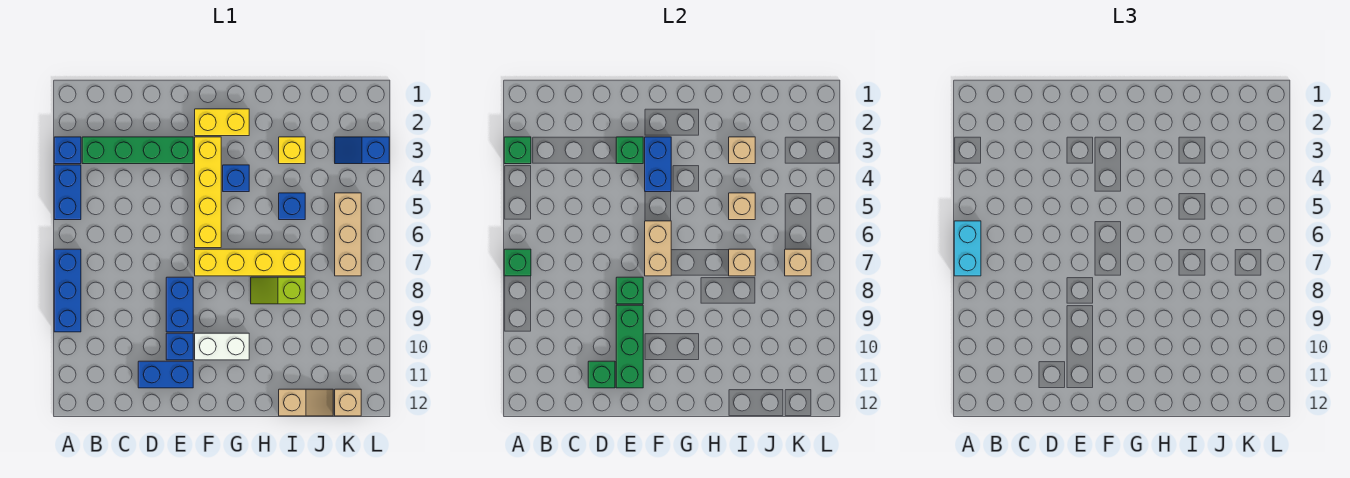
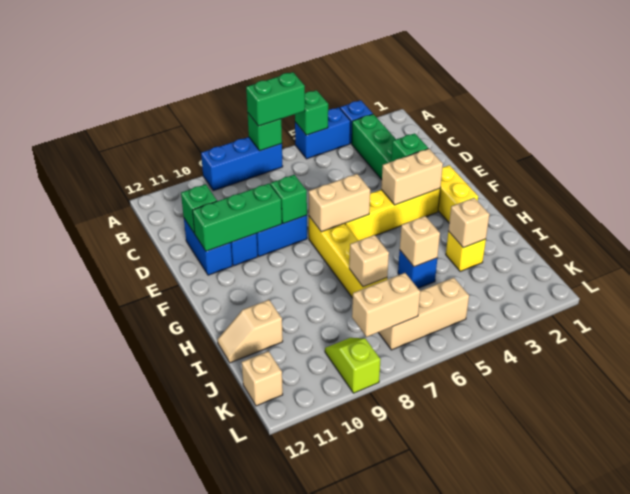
green 1x1 brick [504,137,531,164] -> green 1x1 brick moved to [295,90,328,135]
cyan 1x2 brick [954,221,981,276] -> green 1x2 brick [246,72,305,126]
blue 1x2 brick [645,137,671,192] -> tan 1x2 brick [381,149,443,205]
white 1x2 brick [195,333,249,360] -> none
blue 1x1 brick [223,165,249,192] -> none
lime 1x2 slope [251,277,305,304] -> lime 1x2 slope moved to [325,338,381,393]
tan 1x2 slope [279,389,333,416] -> tan 1x2 slope turned to [218,300,283,363]
blue 1x2 slope [335,137,389,164] -> none
tan 1x1 brick [785,249,811,276] -> tan 1x2 brick [352,273,420,337]

